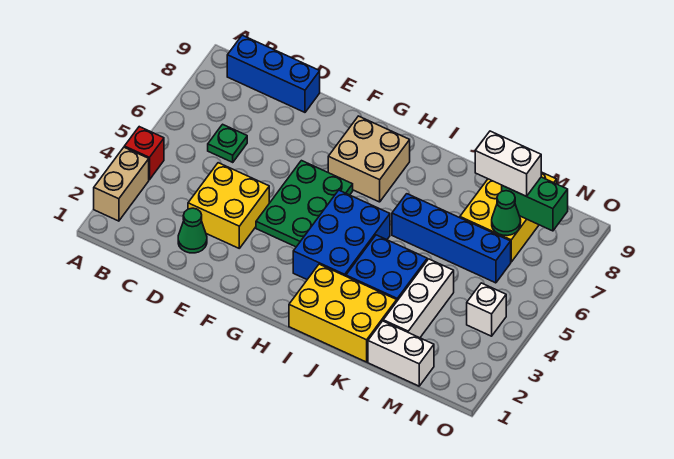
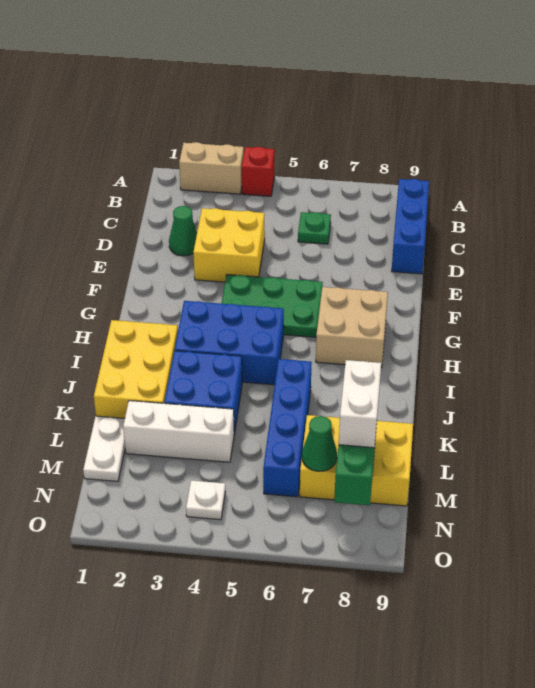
white 1x2 brick [368,321,434,386] -> white 1x2 plate [83,416,125,481]
white 1x1 brick [467,283,506,336] -> white 1x1 plate [186,480,226,520]

